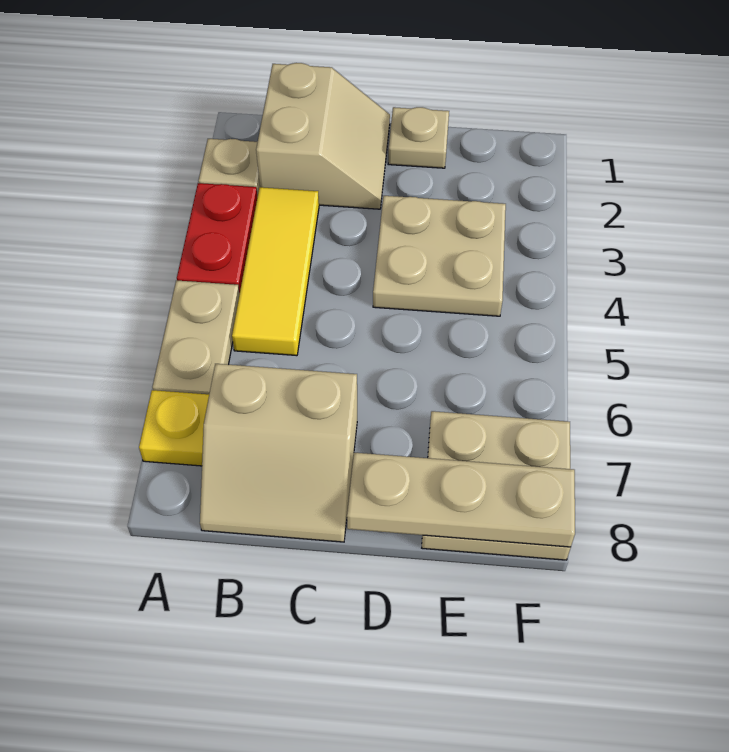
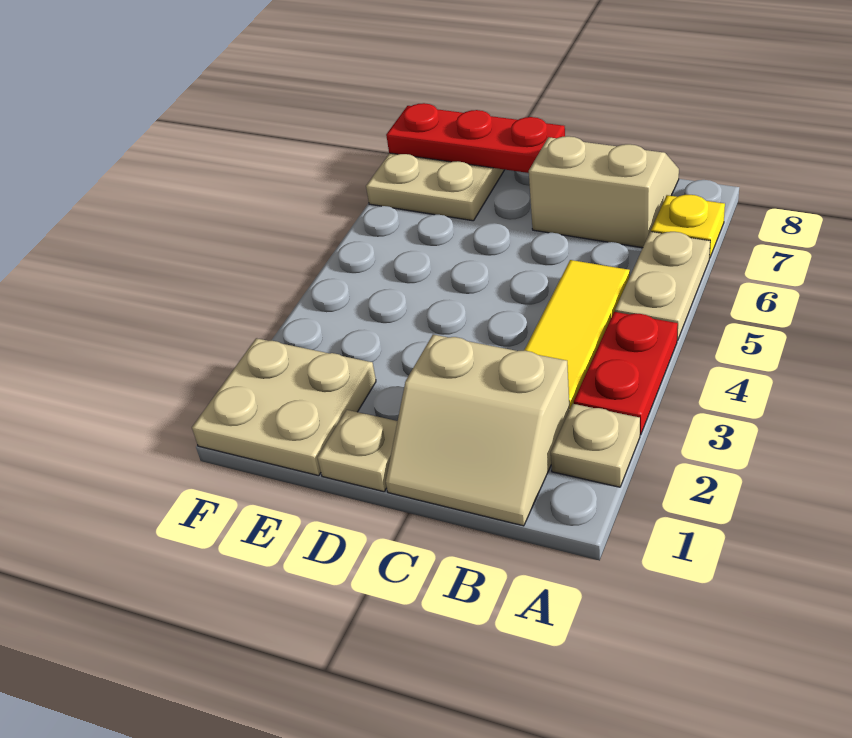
tan 2x2 slope [256,63,390,209] -> tan 2x2 slope turned to [386,335,570,526]
tan 2x2 plate [373,196,506,316] -> tan 2x2 plate moved to [192,338,376,476]
tan 1x3 plate [347,453,575,547] -> red 1x3 plate [386,103,565,173]

